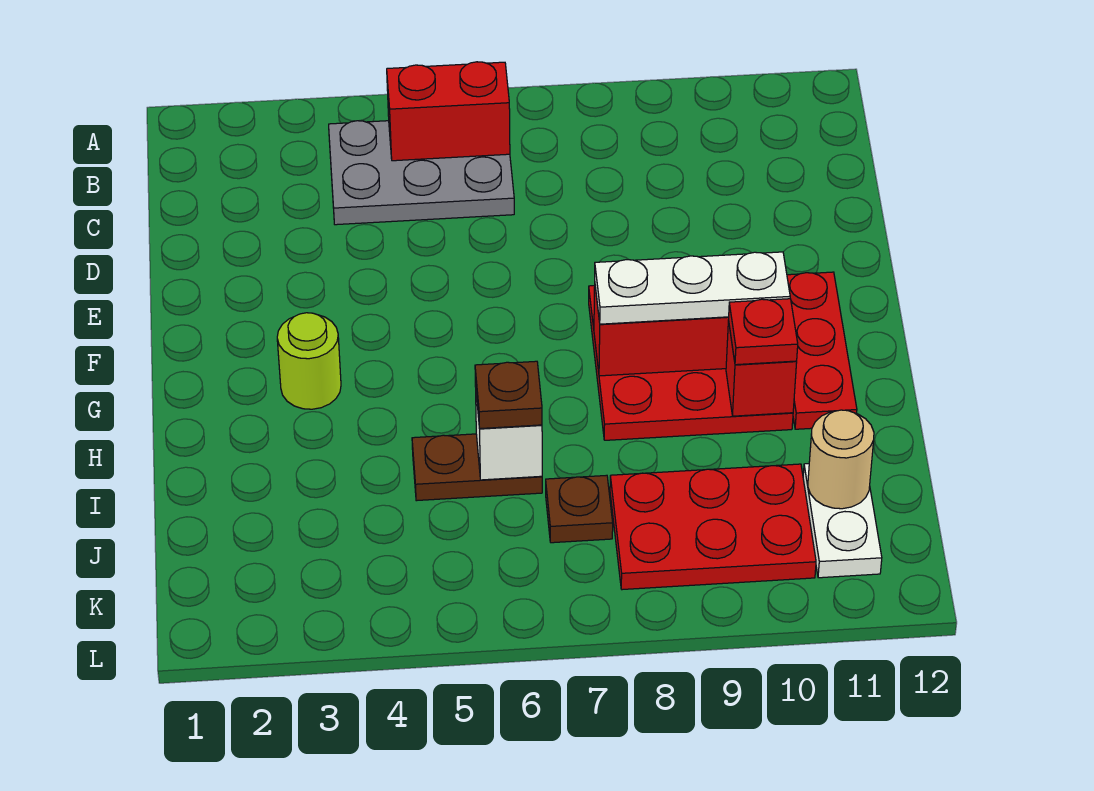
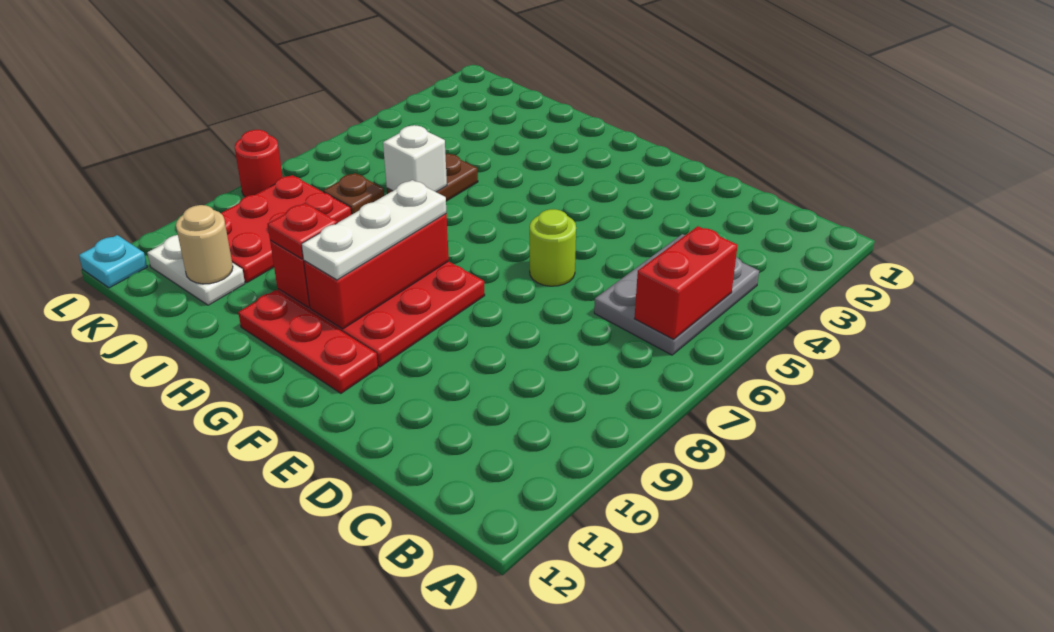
lime 1x1 round brick [277,313,341,409] -> lime 1x1 round brick moved to [530,209,576,286]
brown 1x1 plate [475,361,542,429] -> none
none -> red 1x1 round brick [235,130,283,197]
none -> cyan 1x1 plate [79,235,147,288]

